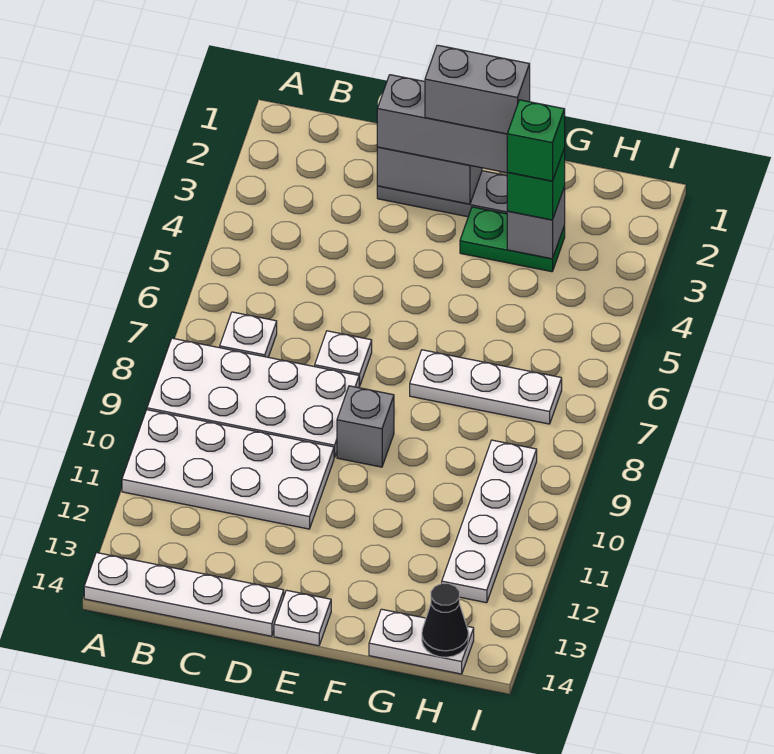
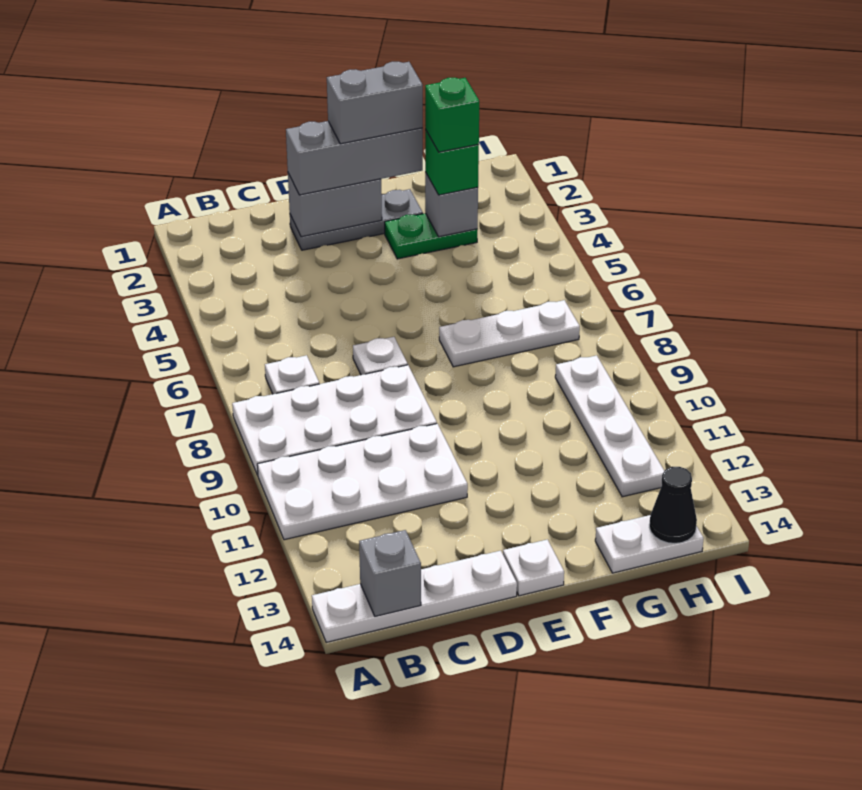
grey 1x1 brick [337,386,394,467] -> grey 1x1 brick moved to [359,530,421,616]

